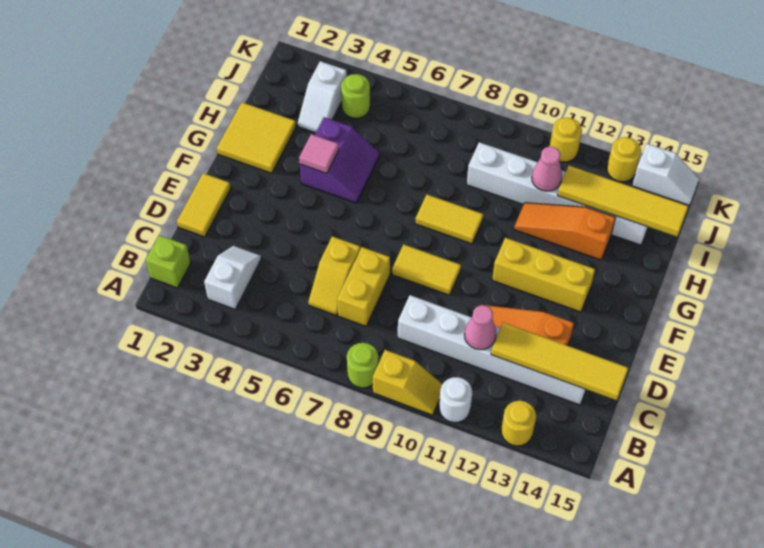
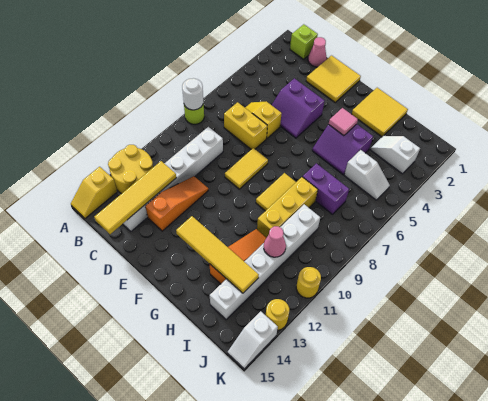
yellow 1x2 slope [373,350,442,415] -> yellow 1x2 slope moved to [71,167,117,218]
white 1x1 round brick [439,377,472,422] -> white 1x1 round brick moved to [182,78,203,110]
yellow 1x1 round brick [501,401,536,446] -> yellow 2x2 round brick [108,145,153,194]
white 1x2 slope [204,246,261,309] -> white 1x2 slope moved to [344,150,390,200]
pink 1x1 cone [464,305,496,350] -> pink 1x1 cone moved to [308,37,327,67]
yellow 1x2 tile [177,173,231,237] -> yellow 2x2 tile [306,56,361,102]
none -> purple 2x2 slope [272,78,324,138]
yellow 1x3 brick [492,238,595,312] -> yellow 1x3 brick moved to [257,177,318,238]
none -> purple 1x2 brick [303,163,349,214]
yellow 1x4 tile [557,166,688,237] -> yellow 1x4 tile turned to [176,216,259,293]
lime 1x1 round brick [341,74,370,118] -> none

